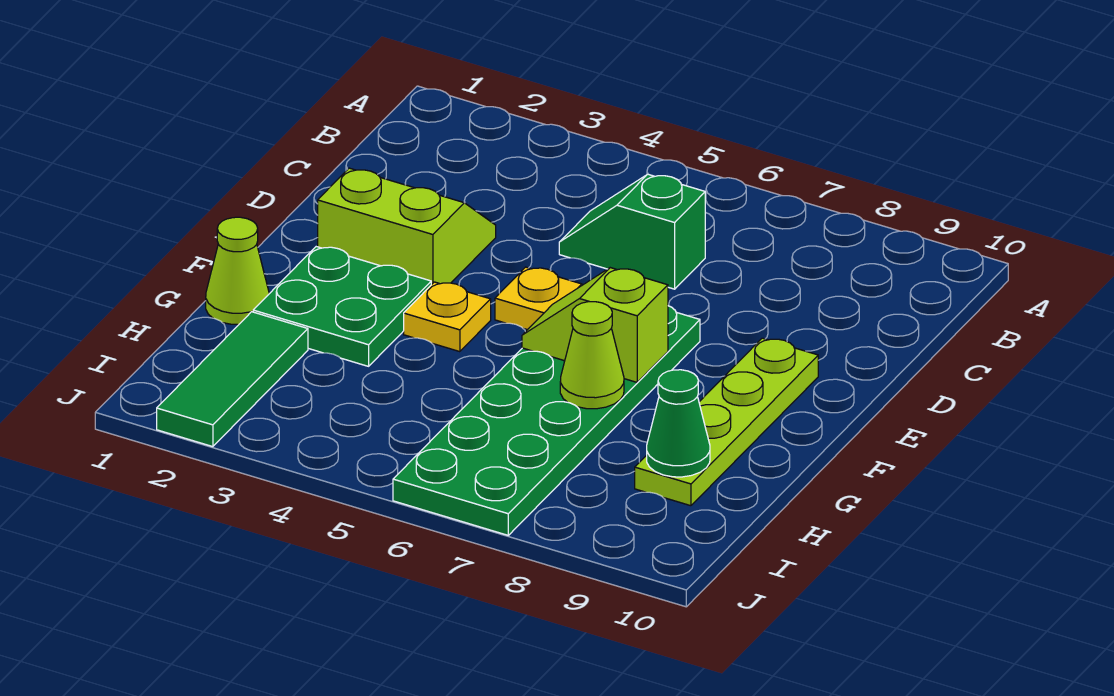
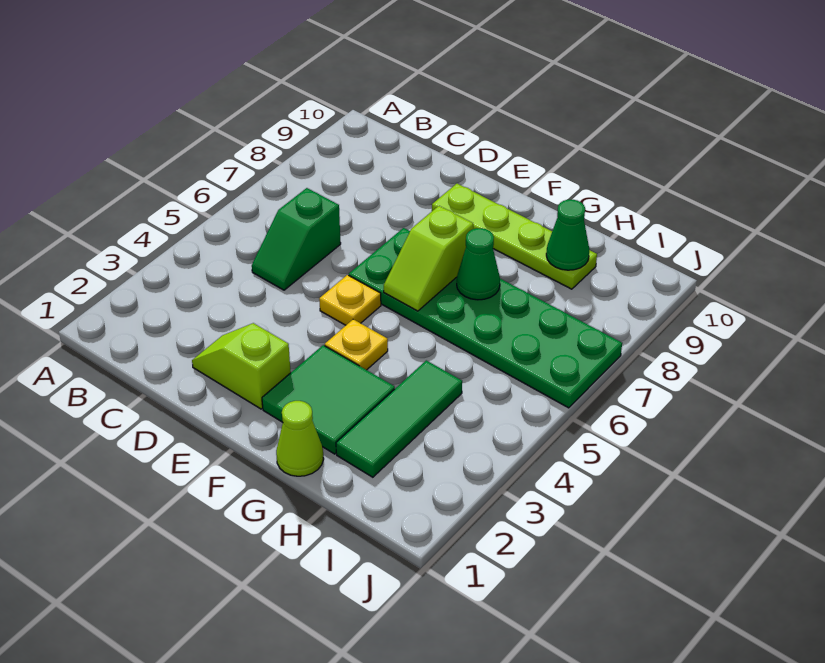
lime 2x2 slope [318,168,496,285] -> lime 1x2 slope [192,323,291,409]
green 2x2 plate [253,247,431,366] -> green 2x2 tile [262,345,395,454]
lime 1x1 cone [560,302,624,409] -> green 1x1 cone [457,228,500,300]
green 1x3 tile [157,312,308,447] -> green 1x3 tile turned to [336,360,462,477]

